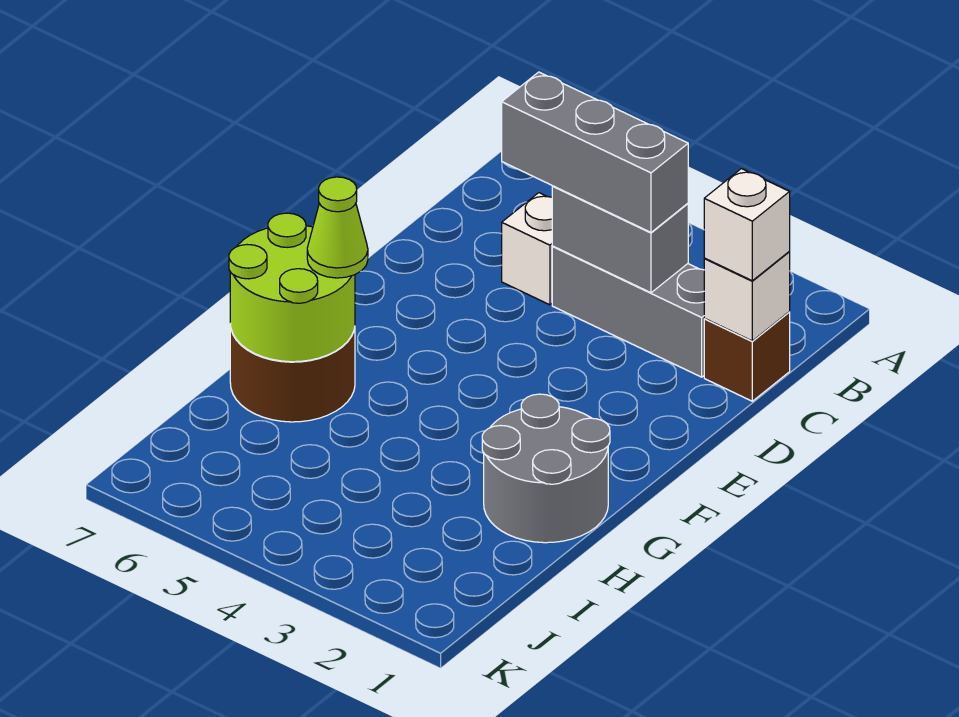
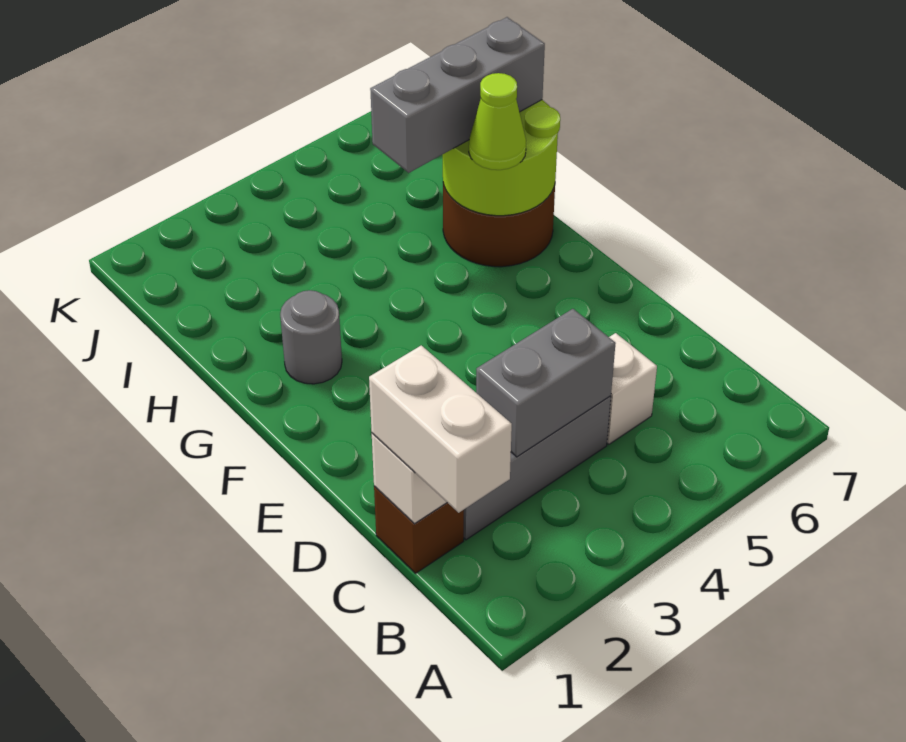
white 1x1 brick [704,169,790,281] -> white 1x2 brick [369,345,512,513]
grey 1x3 brick [502,72,688,232] -> grey 1x3 brick moved to [370,17,545,173]
grey 2x2 round brick [482,394,610,543] -> grey 1x1 round brick [280,290,342,384]

